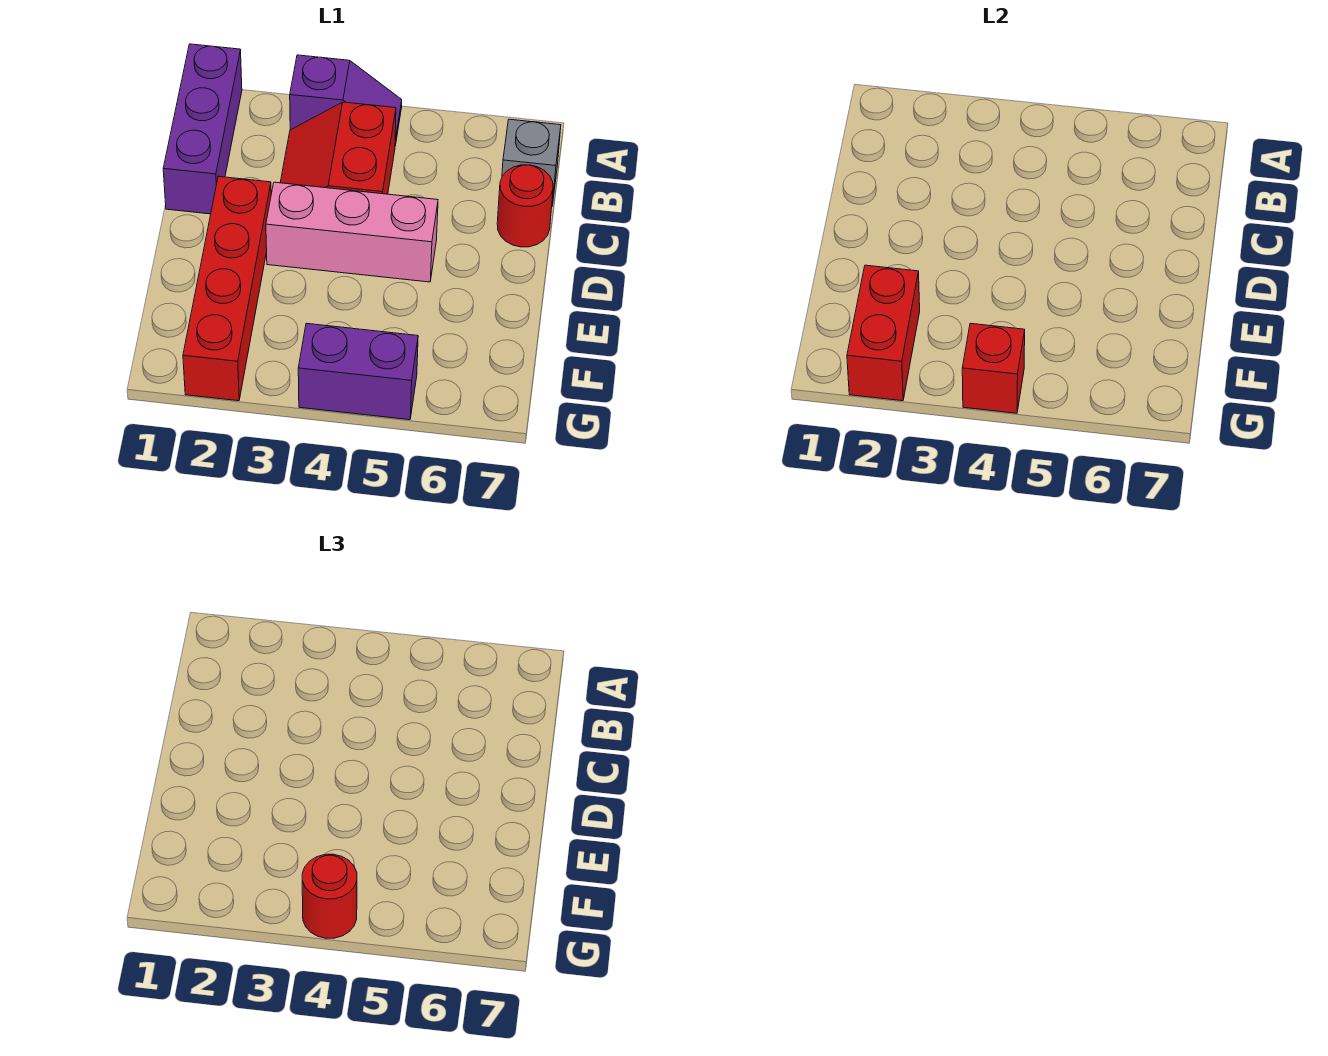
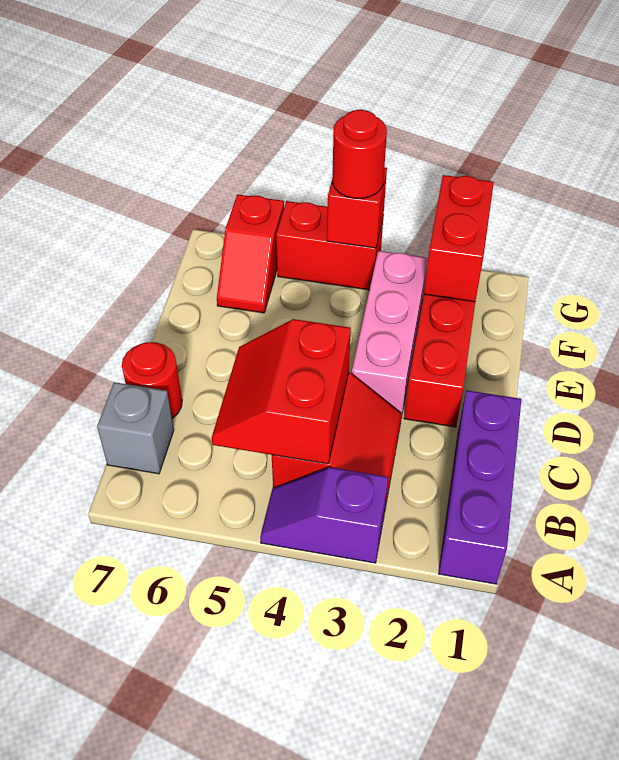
none -> red 2x2 slope [212,319,351,464]
pink 1x3 brick [266,182,438,282] -> pink 1x3 brick turned to [352,251,428,418]
none -> red 1x2 slope [217,194,284,313]
purple 1x2 brick [298,323,418,420] -> red 1x2 brick [276,201,384,290]

